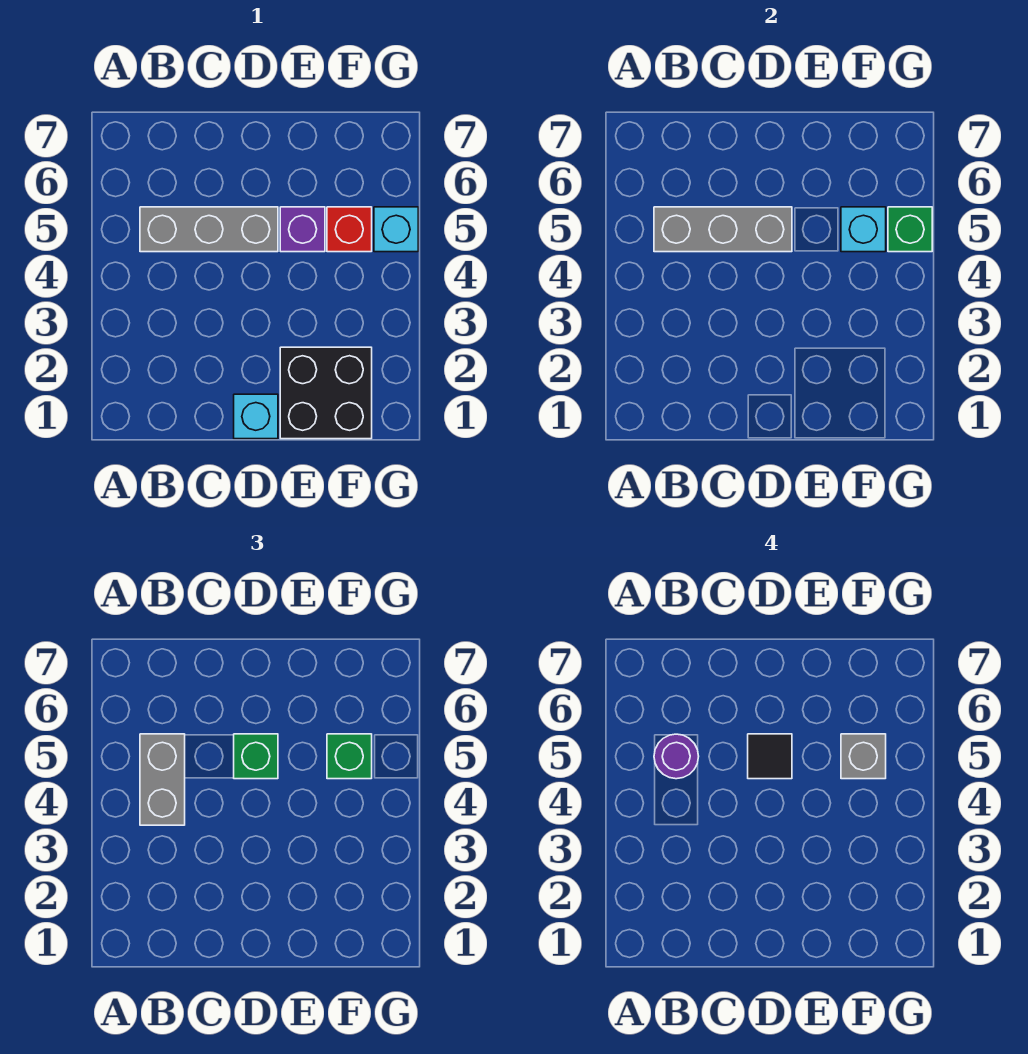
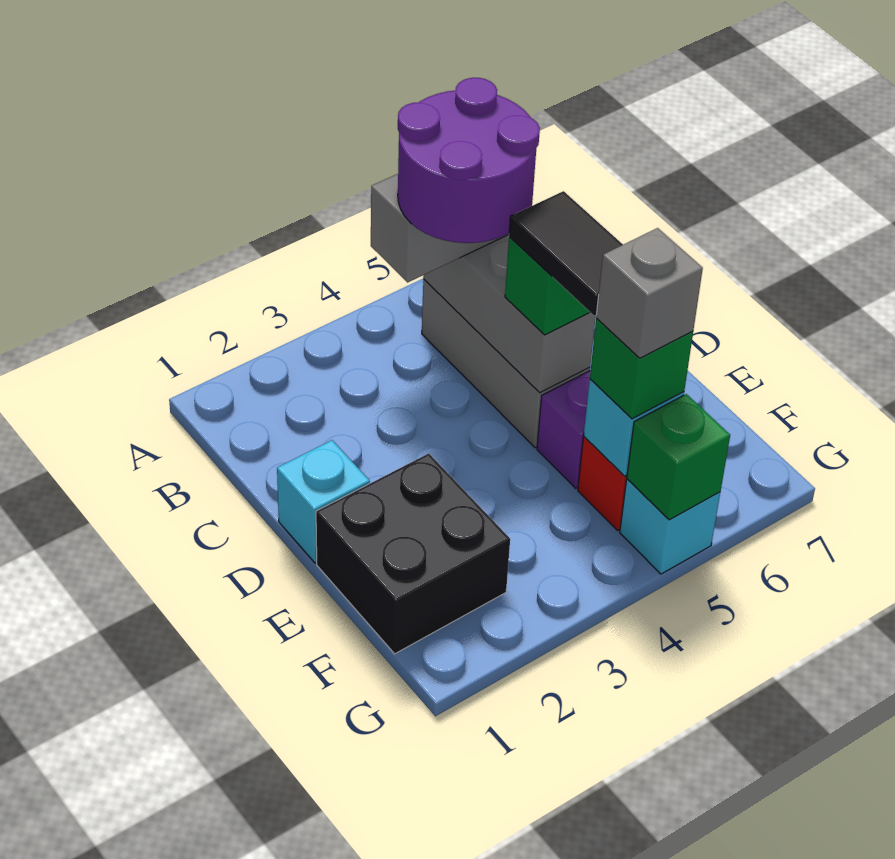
purple 1x1 round brick [654,734,699,779] -> purple 2x2 round brick [398,78,540,243]
black 1x1 tile [748,734,792,779] -> black 1x2 tile [509,191,623,316]

